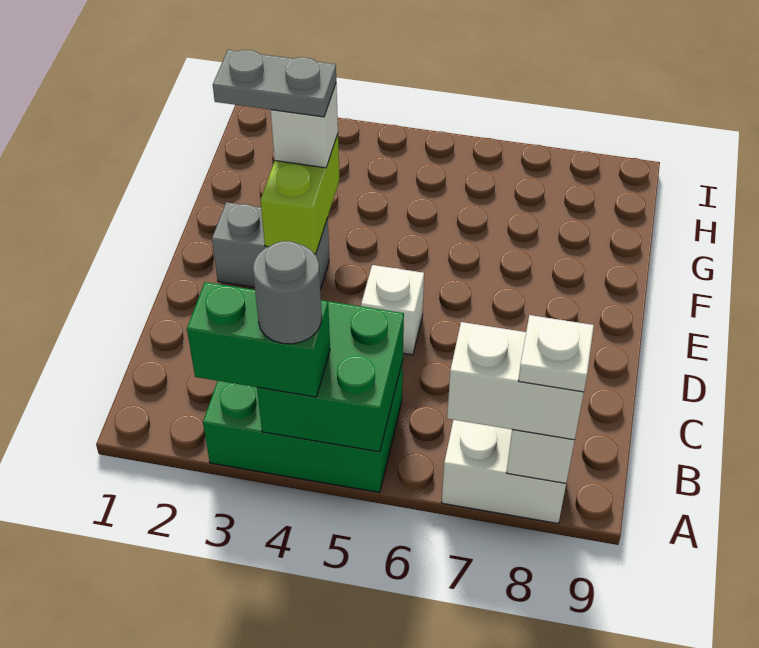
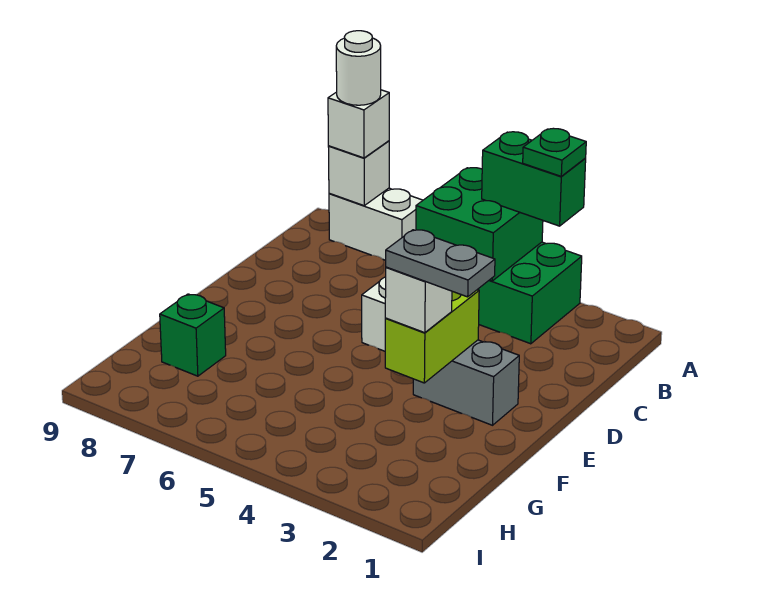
none -> green 1x1 plate [523,128,586,176]
grey 1x1 round brick [253,241,322,344] -> none
white 1x2 brick [447,322,584,440] -> white 1x1 brick [328,90,389,158]
white 1x1 plate [518,315,594,392] -> white 1x1 round brick [336,31,381,105]
none -> green 1x1 brick [160,294,226,376]

